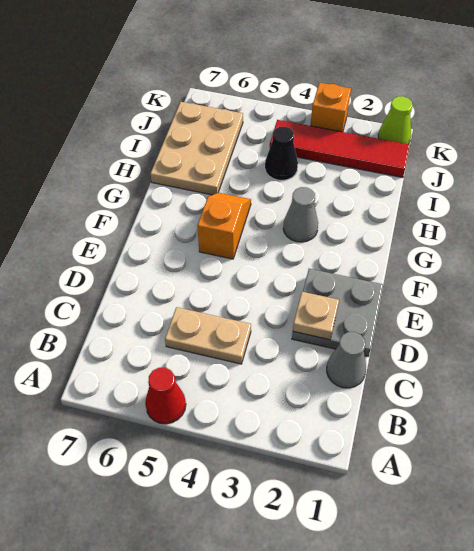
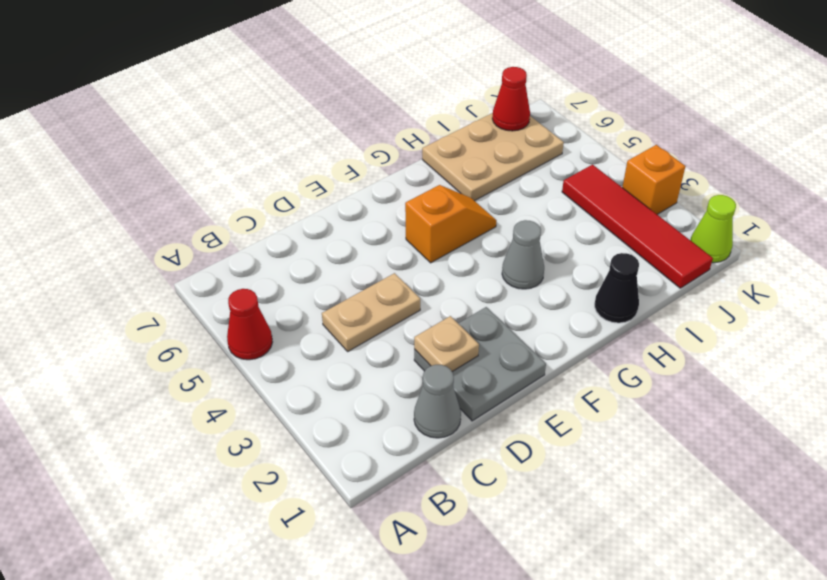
tan 1x2 plate [165,307,251,364] -> tan 1x2 plate turned to [322,273,420,351]
black 1x1 cone [265,127,298,180] -> black 1x1 cone moved to [595,253,639,323]
none -> red 1x1 cone [492,67,530,131]

